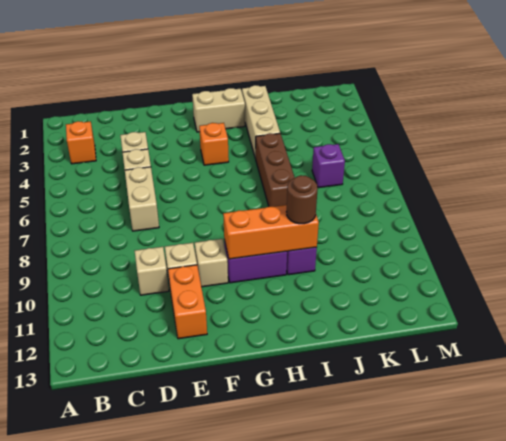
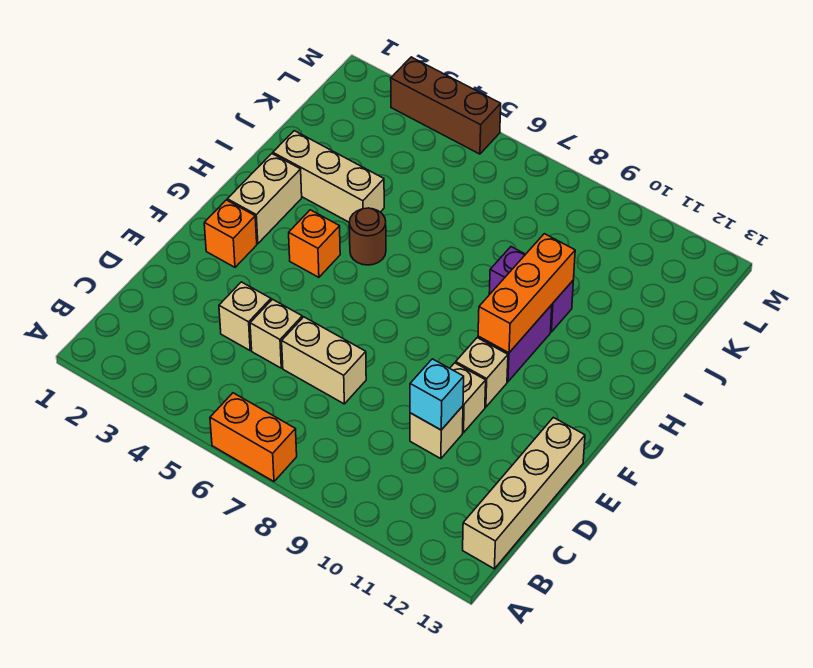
orange 1x1 brick [66,121,96,164] -> orange 1x1 brick moved to [204,200,257,267]
none -> tan 1x4 brick [463,417,585,569]
none -> cyan 1x1 brick [410,359,464,430]
orange 1x2 brick [168,265,207,339] -> orange 1x2 brick moved to [210,393,297,481]
brown 1x3 brick [256,133,295,207] -> brown 1x3 brick moved to [391,57,501,154]
brown 1x1 round brick [286,175,318,224] -> brown 1x1 round brick moved to [349,208,386,265]
purple 1x1 brick [312,144,345,188] -> none

